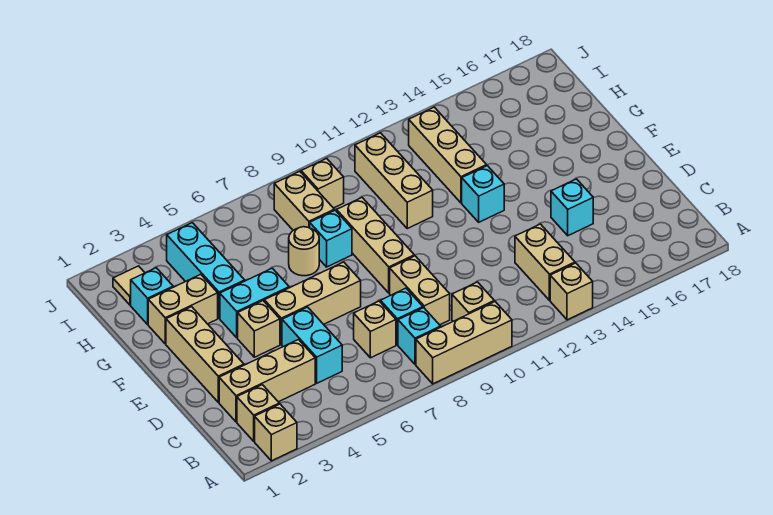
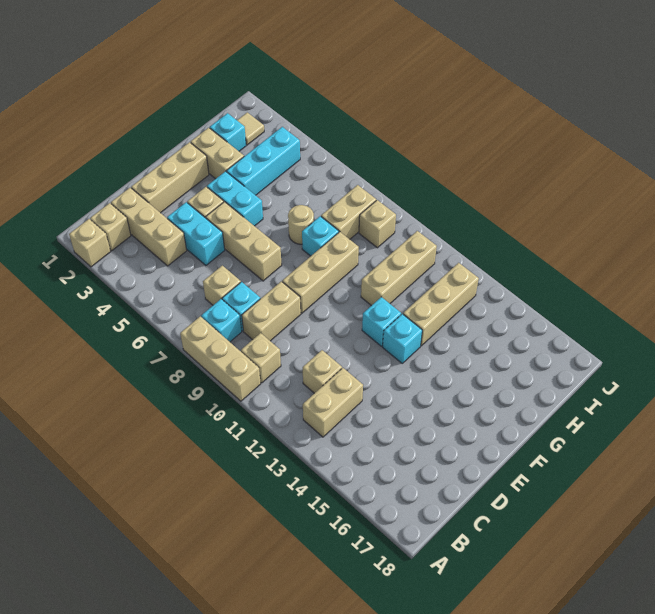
tan 1x1 brick [550,263,593,320] -> tan 1x1 brick moved to [303,350,342,393]
cyan 1x2 brick [282,307,342,383] -> cyan 1x2 brick turned to [167,202,225,265]
cyan 1x1 brick [551,179,593,236] -> cyan 1x1 brick moved to [362,297,401,346]

